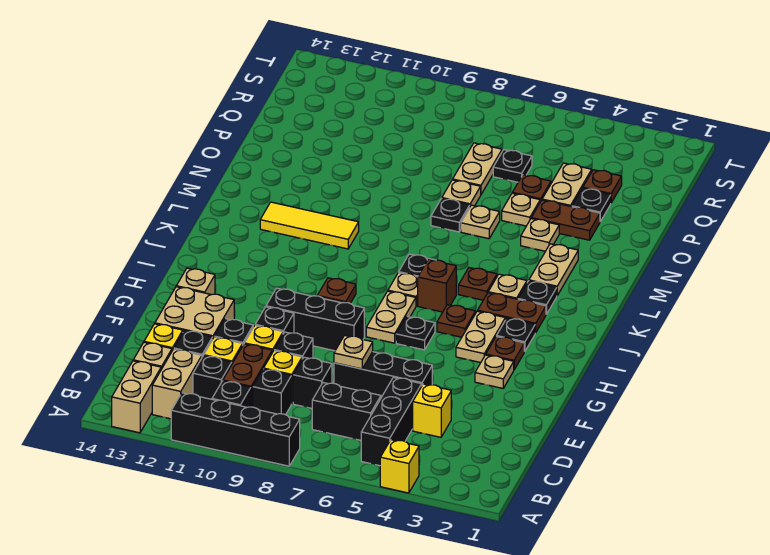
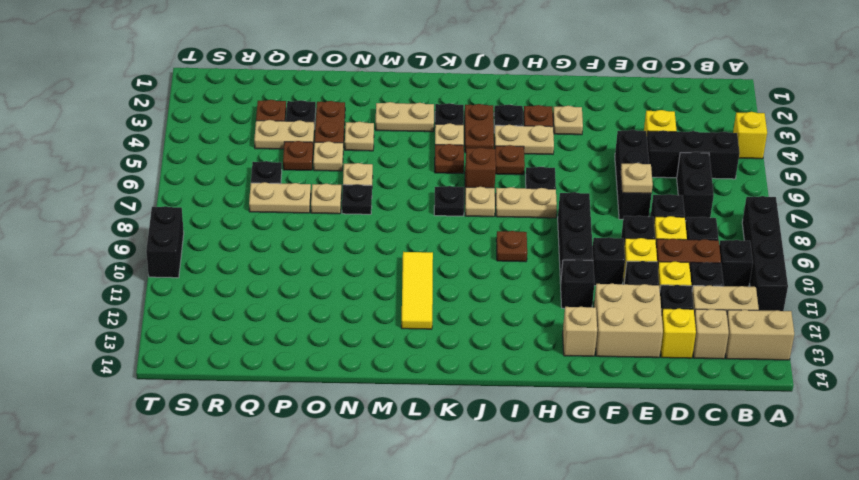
none -> black 1x1 brick [561,260,595,308]
none -> black 1x2 brick [146,206,184,278]

